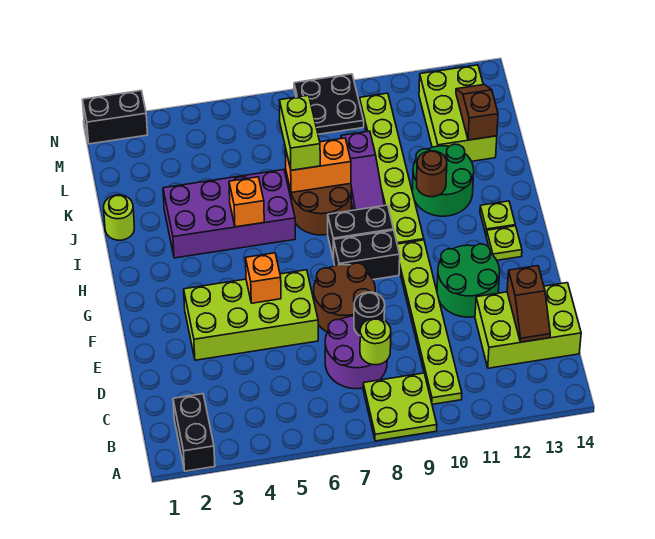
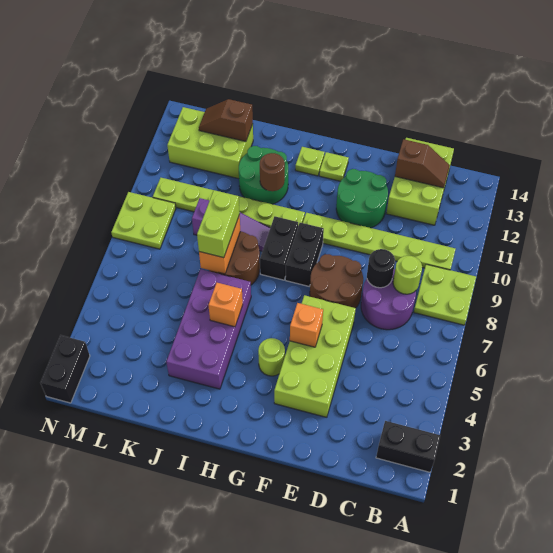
lime 1x1 round brick [104,195,134,240] -> lime 1x1 round brick moved to [258,338,285,376]
lime 1x2 brick [279,95,320,170] -> lime 1x2 brick turned to [197,190,240,258]
black 2x2 plate [294,74,364,134] -> lime 2x2 plate [111,192,176,249]

